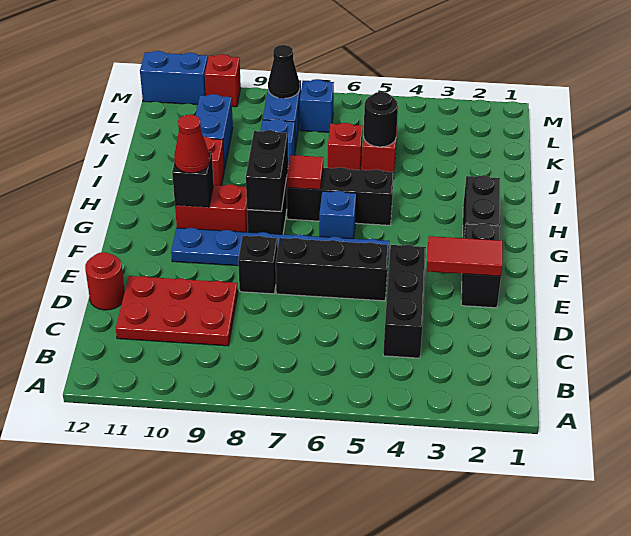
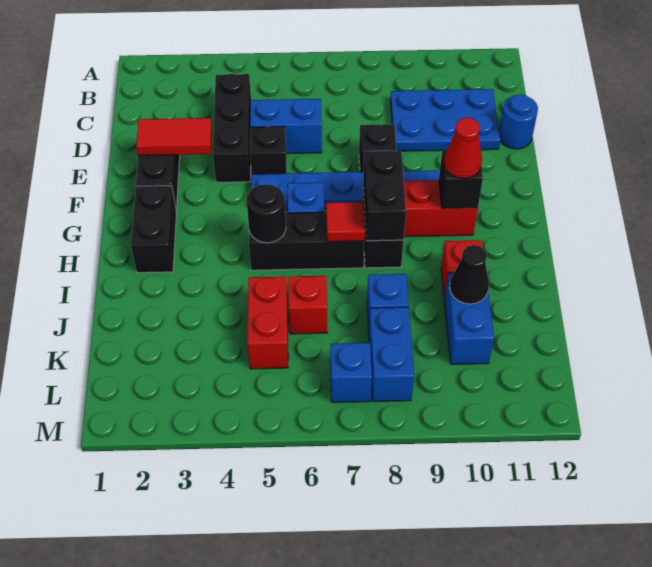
red 2x3 plate [116,276,238,346] -> blue 2x3 plate [390,89,500,151]
red 1x1 round brick [85,252,125,310] -> blue 1x1 round brick [499,94,538,149]
black 1x3 brick [276,238,389,301] -> black 1x1 brick [250,126,286,174]
black 1x1 round brick [363,92,398,147] -> black 1x1 round brick moved to [246,184,286,243]
black 1x1 cone [268,45,300,98] -> black 1x1 cone moved to [450,245,489,304]
red 1x1 brick [205,54,241,107] -> none
blue 1x2 brick [140,51,208,104] -> blue 1x2 brick moved to [250,99,322,154]

